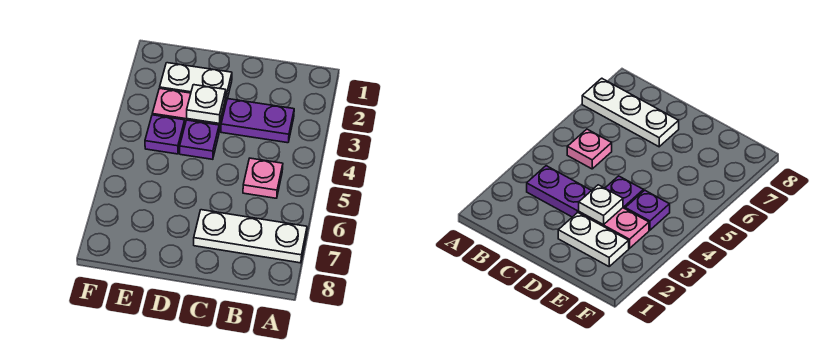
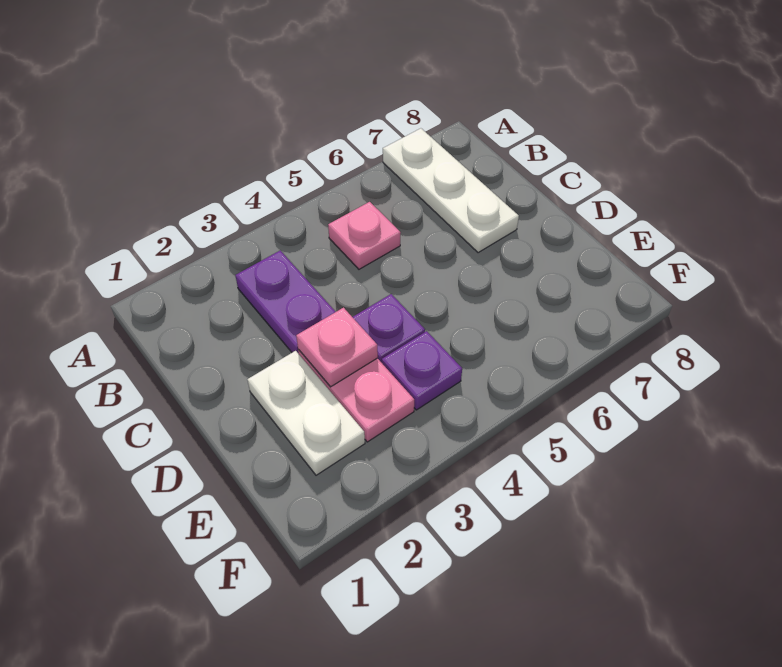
white 1x1 plate [187,85,226,124] -> pink 1x1 plate [296,308,378,387]

